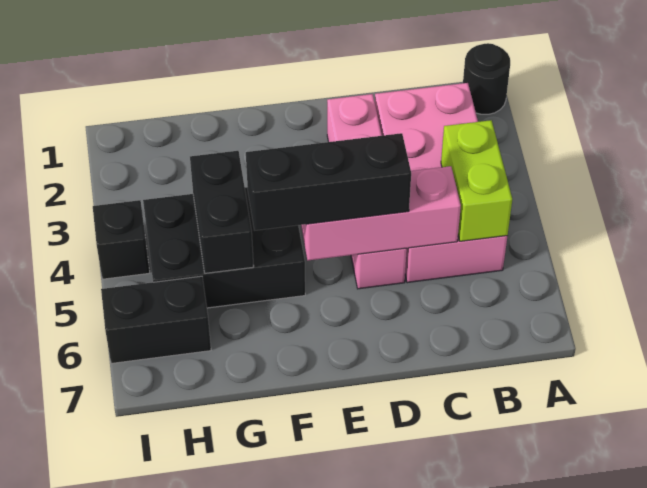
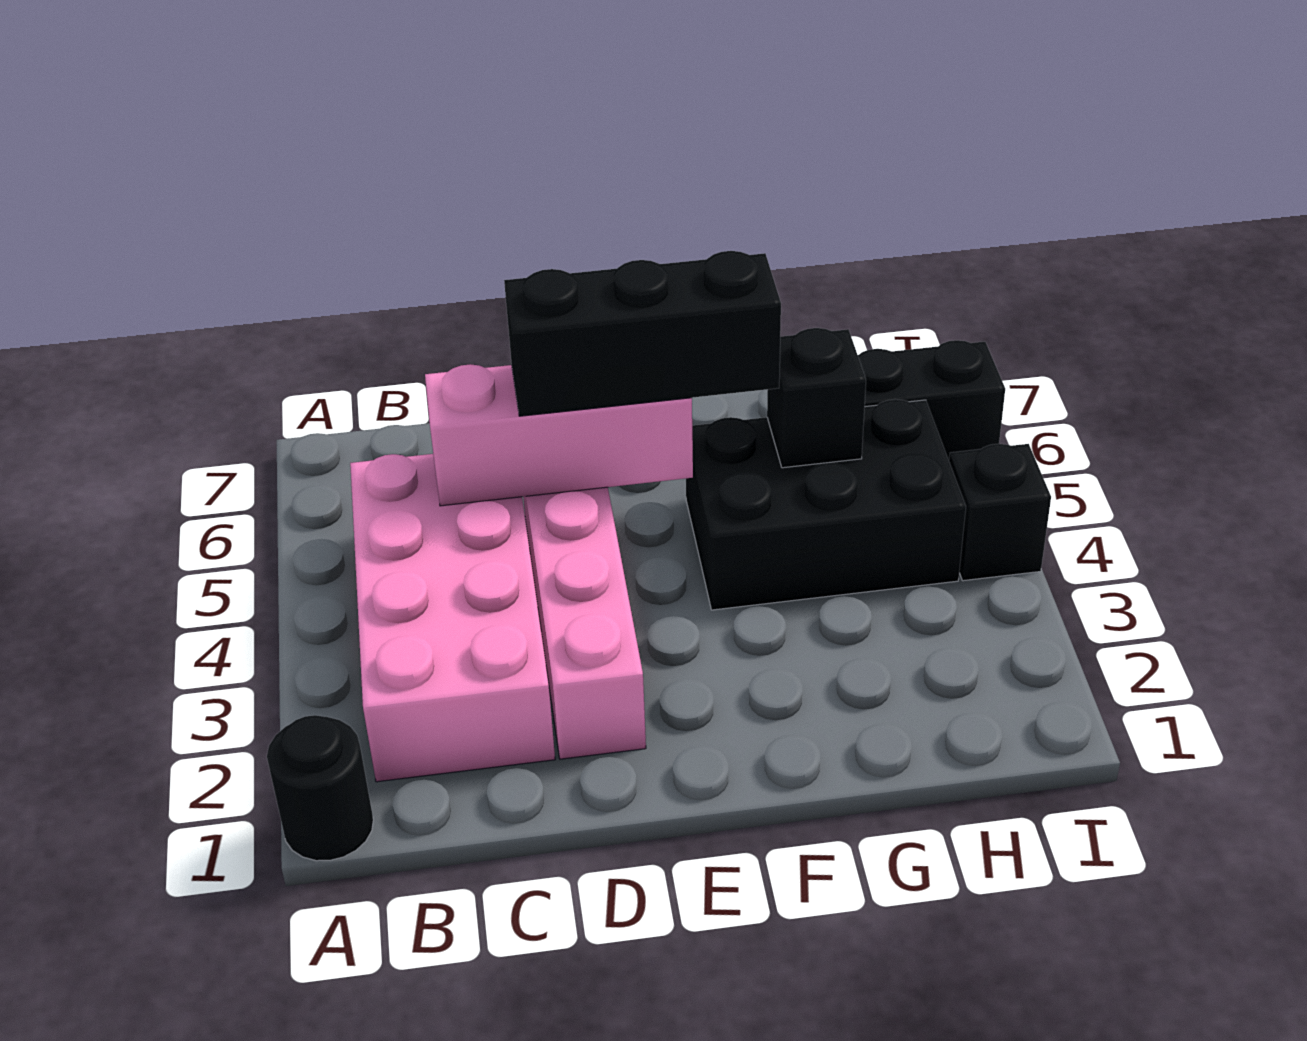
lime 1x2 brick [441,120,512,241] -> none
black 1x2 brick [190,151,254,273] -> black 1x1 brick [767,328,866,468]

